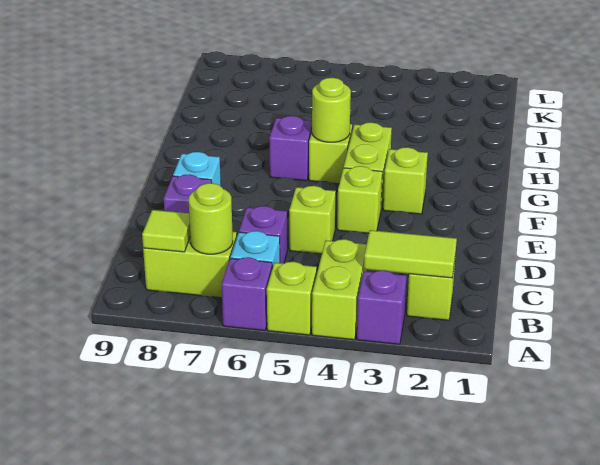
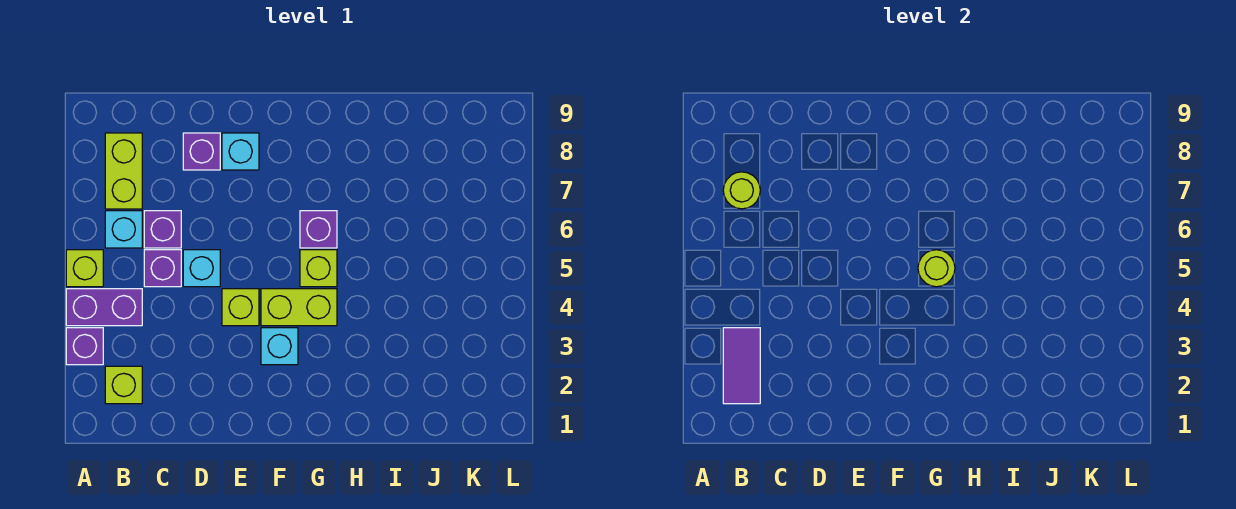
lime 1x2 brick [312,239,367,340] -> purple 1x2 brick [66,289,142,326]
purple 1x1 brick [222,257,272,330] -> purple 1x1 brick moved to [144,250,181,287]
lime 1x2 tile [364,230,457,278] -> purple 1x2 tile [723,328,760,404]
lime 1x1 tile [142,210,190,252] -> none
lime 1x1 brick [289,186,336,254] -> cyan 1x1 brick [183,250,220,287]
lime 1x1 brick [383,147,428,214] -> cyan 1x1 brick [261,328,298,365]

